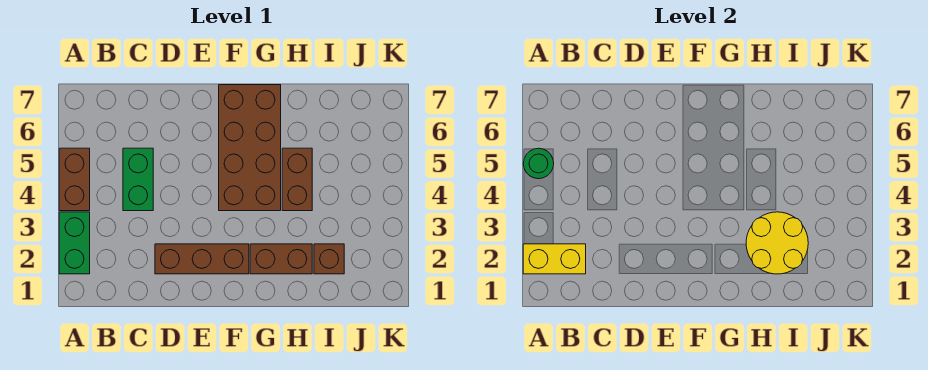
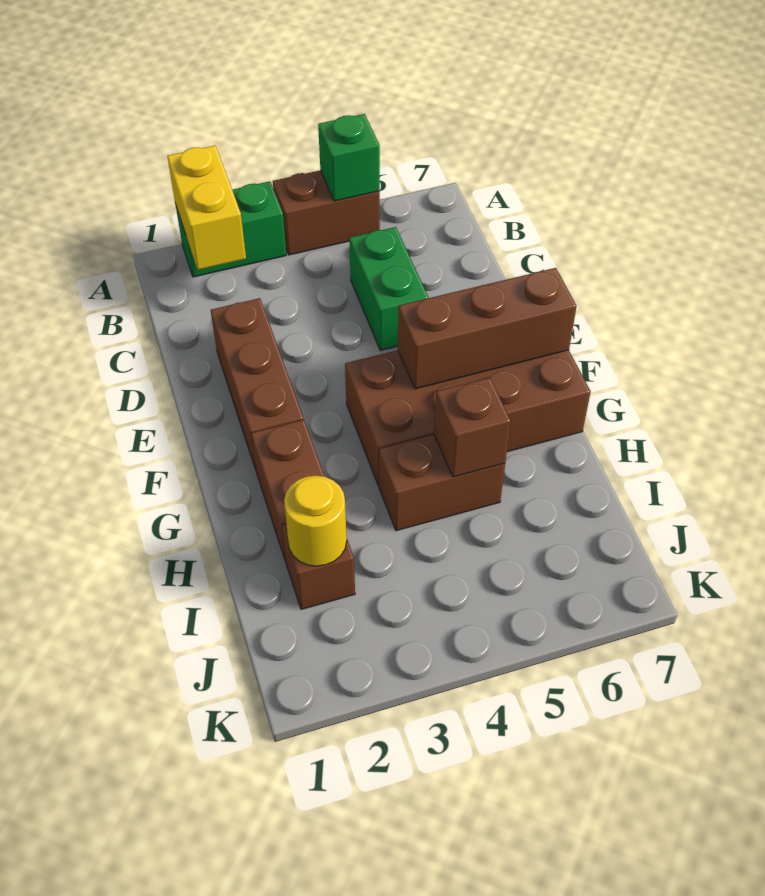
green 1x1 round brick [523,148,554,179] -> green 1x1 brick [318,114,380,201]
green 1x2 brick [123,148,153,211] -> green 1x2 brick turned to [349,227,428,351]
none -> brown 1x3 brick [398,268,577,389]
yellow 2x2 round brick [746,212,808,274] -> yellow 1x1 round brick [284,476,347,566]
none -> brown 1x1 brick [434,378,511,477]

